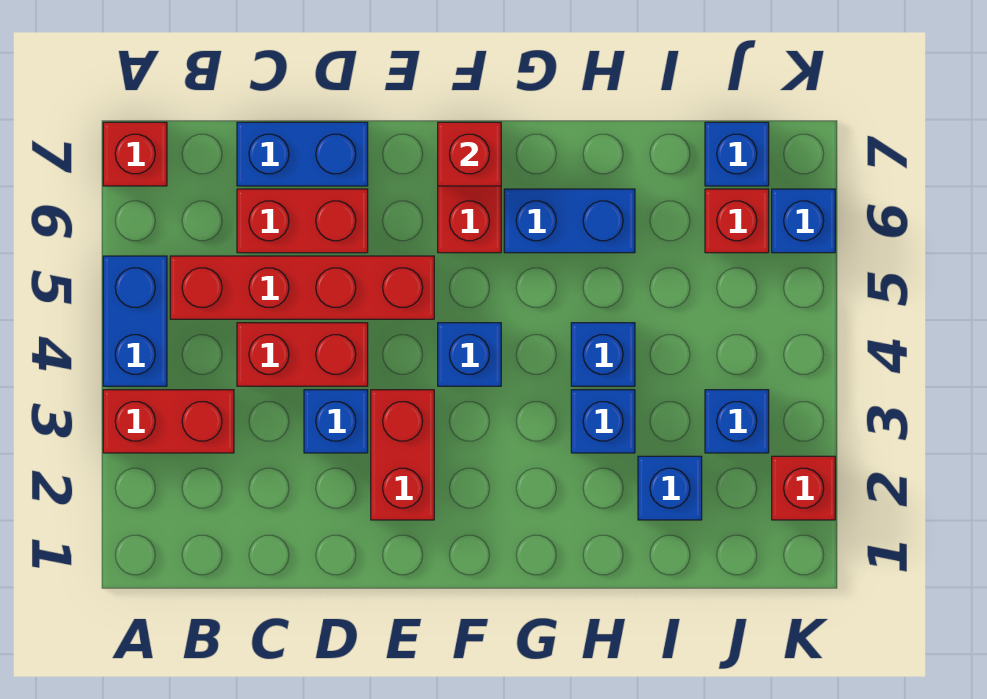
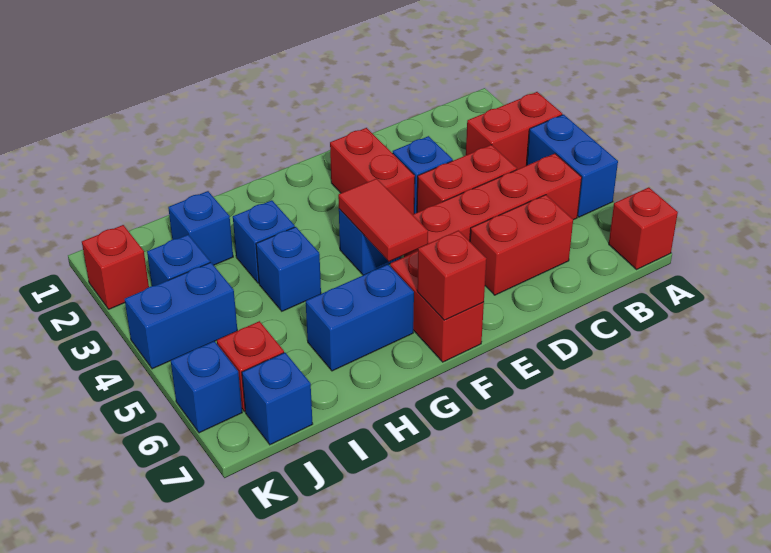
blue 1x2 brick [237,122,368,186] -> blue 1x2 brick moved to [125,263,237,369]
none -> red 1x2 tile [338,179,428,261]

